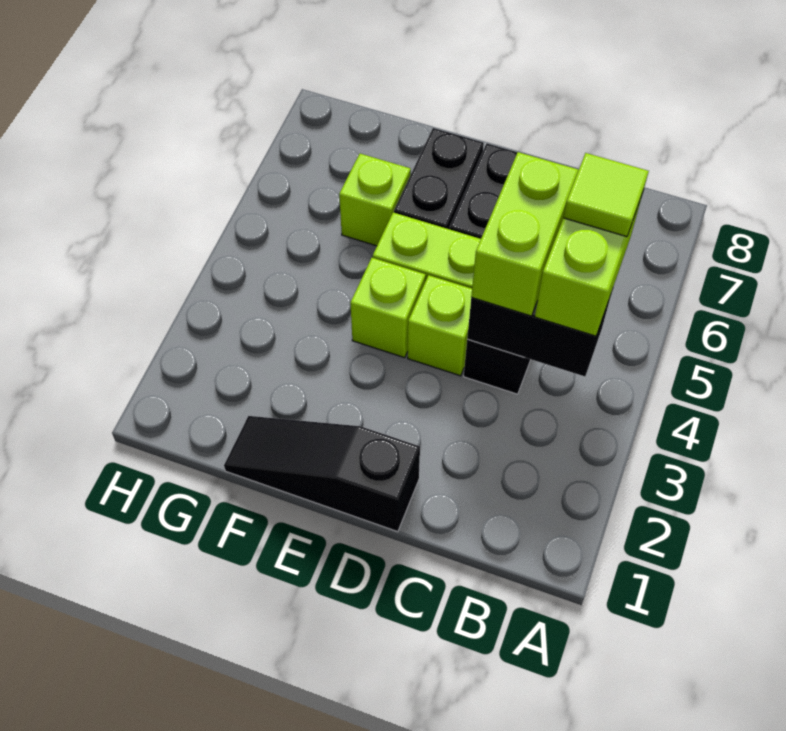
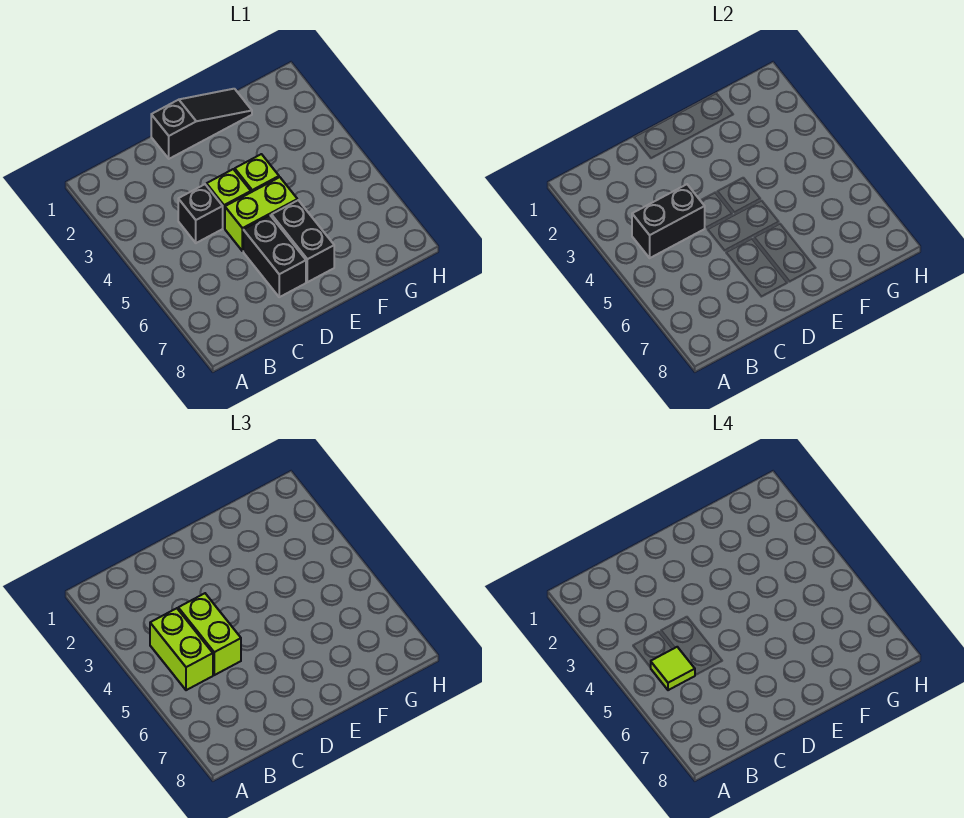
lime 1x1 brick [339,154,411,246] -> none

